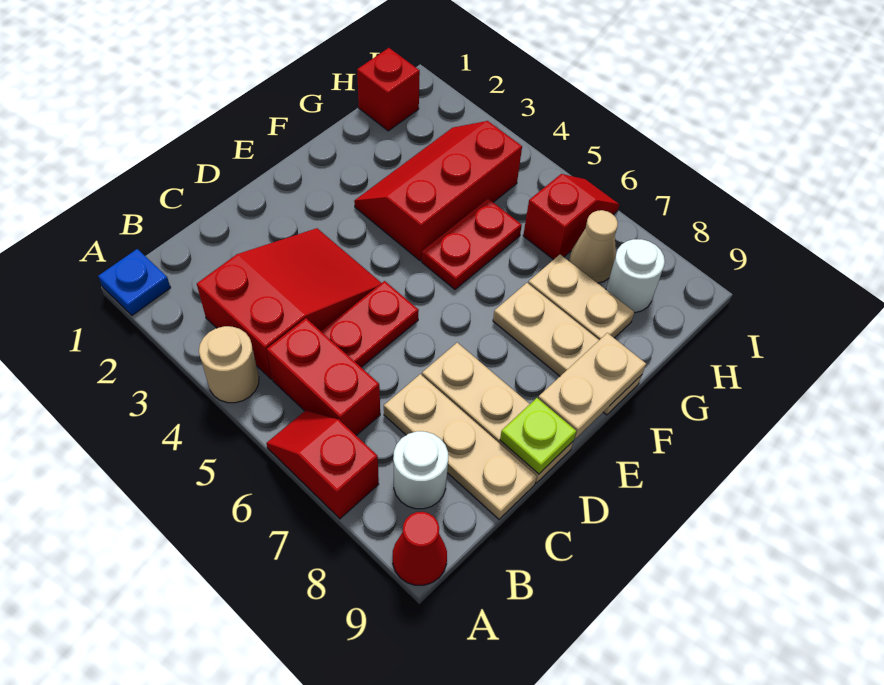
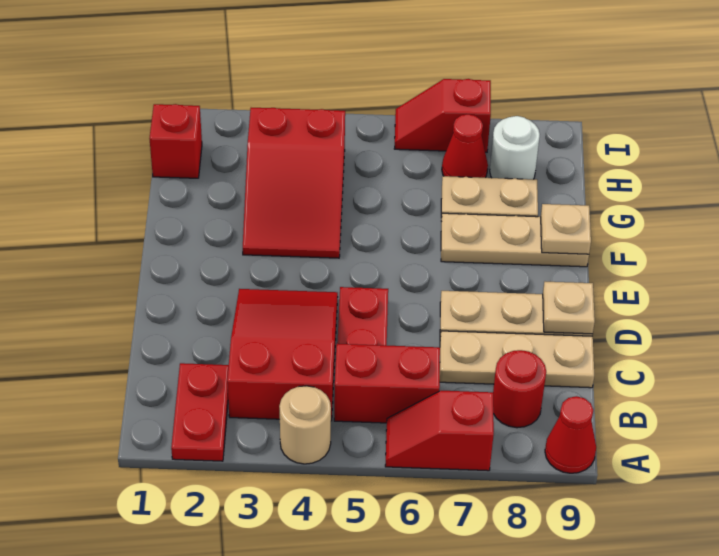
blue 1x1 plate [98,249,170,315] -> none
white 1x1 round brick [393,431,448,509] -> red 1x1 round brick [493,350,546,428]
lime 1x1 plate [500,398,576,474] -> tan 1x1 plate [543,282,595,334]
tan 1x2 plate [538,333,646,439] -> tan 1x1 plate [541,204,591,254]
red 2x3 slope [354,121,522,261] -> red 2x3 slope turned to [243,108,345,258]
red 1x2 plate [422,199,522,289] -> red 1x2 plate moved to [171,363,229,461]
red 1x2 slope [523,174,619,260] -> red 1x2 slope turned to [394,79,491,152]
tan 1x1 cone [569,210,618,283] -> red 1x1 cone [442,114,488,178]

